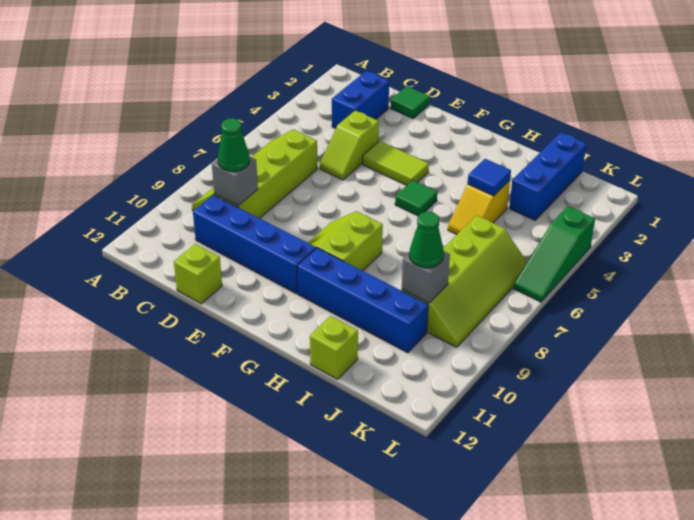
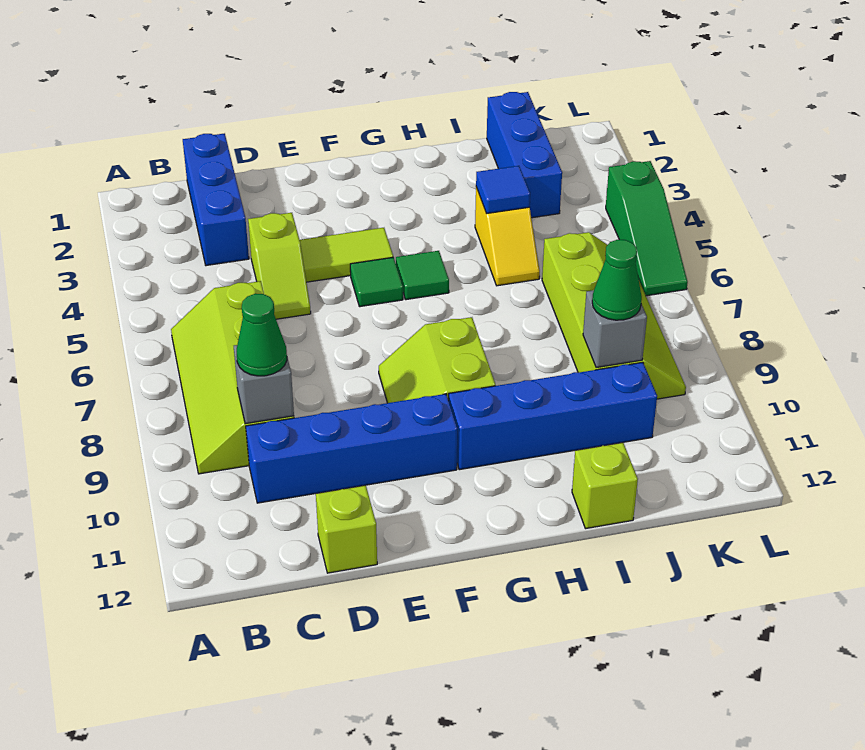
blue 1x2 brick [332,71,389,129] -> blue 1x3 brick [183,133,249,266]
green 1x1 tile [390,86,430,118] -> green 1x1 tile moved to [350,257,403,307]

